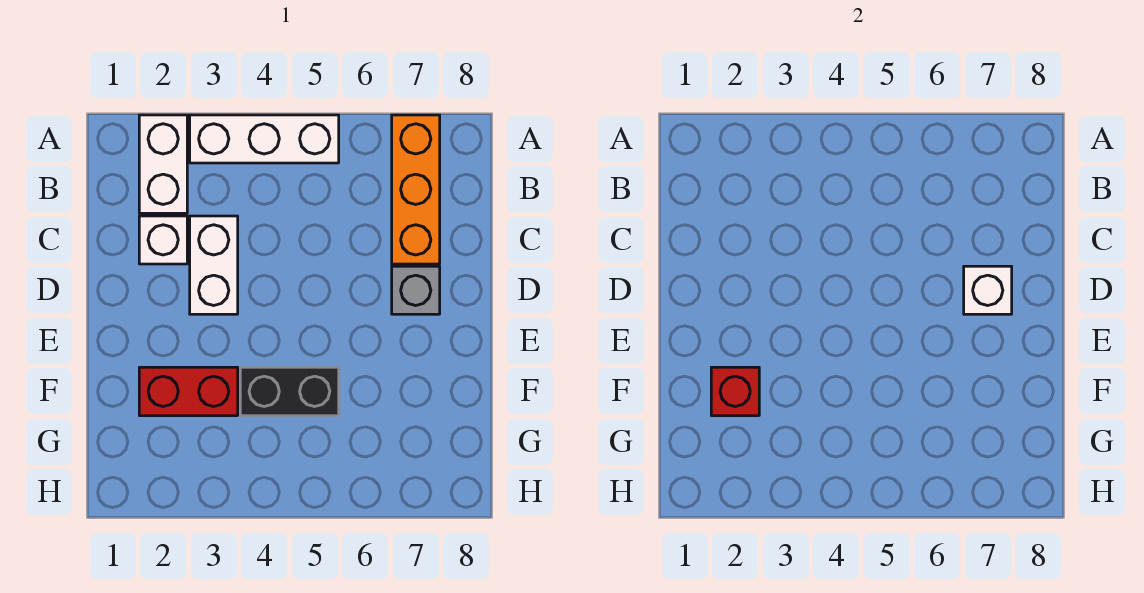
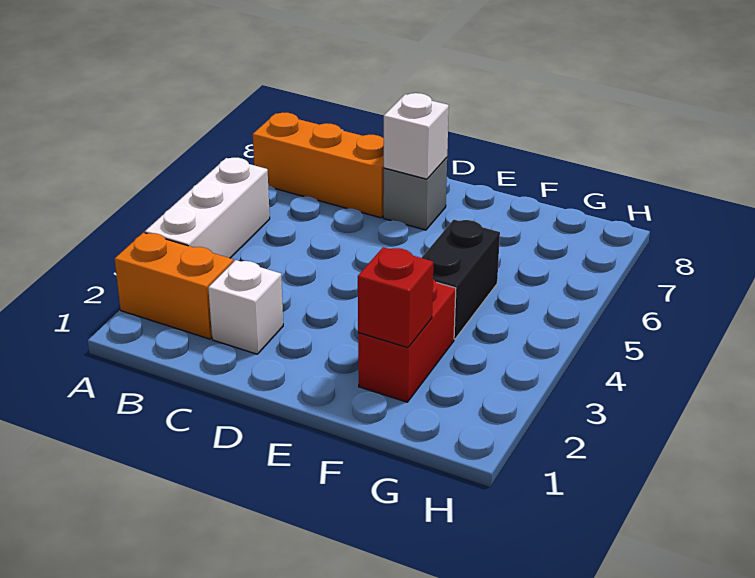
white 1x2 brick [139,115,187,213] -> orange 1x2 brick [115,233,233,339]
white 1x2 brick [190,216,238,314] -> none

